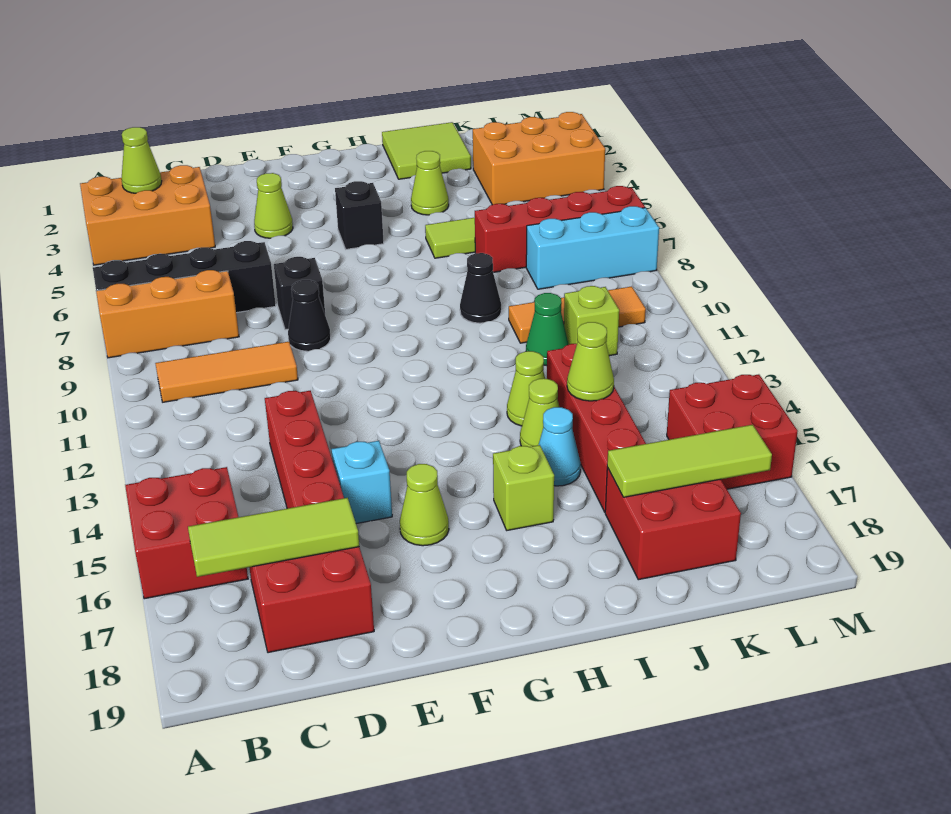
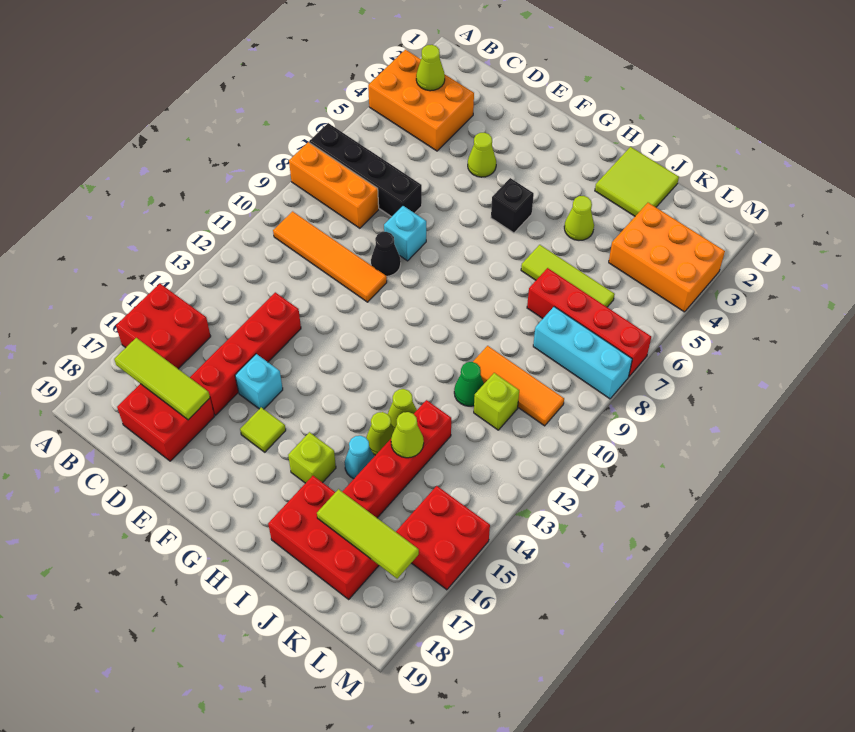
orange 1x3 tile [155,342,298,402] -> orange 1x4 tile [273,211,387,302]
black 1x1 brick [274,257,325,330] -> cyan 1x1 brick [384,206,426,261]
lime 1x1 cone [400,464,449,546] -> lime 1x1 tile [240,407,286,452]
black 1x1 cone [460,253,501,323] -> none
red 2x2 brick [605,468,741,580] -> red 2x3 brick [268,476,379,599]

